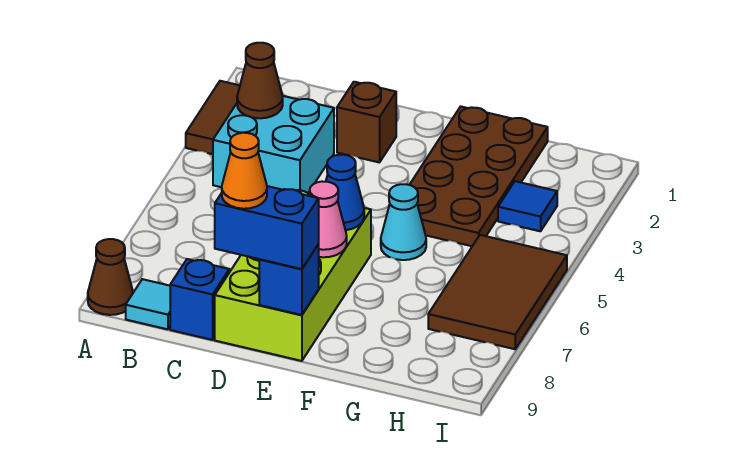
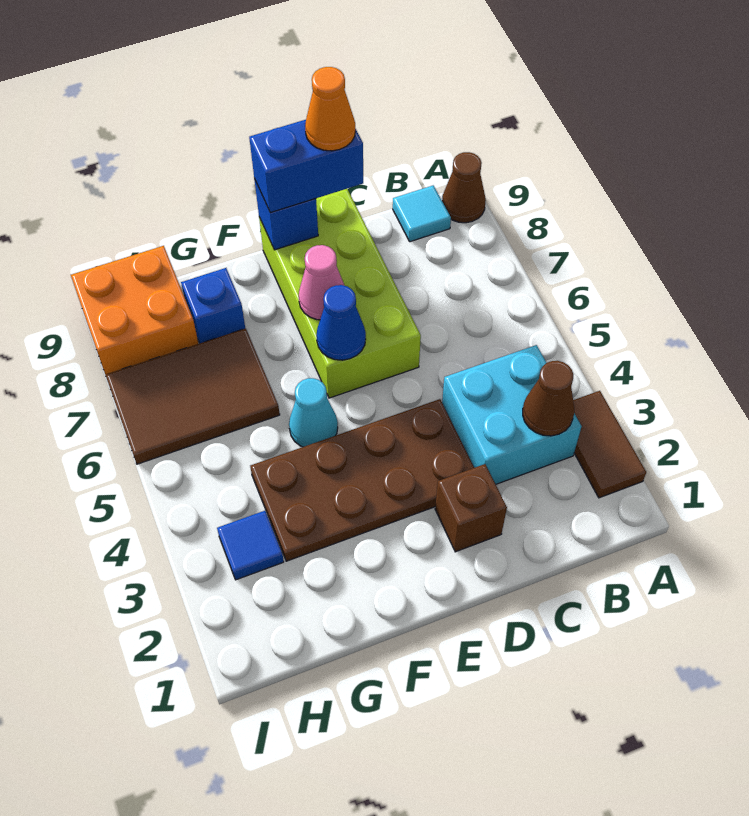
blue 1x1 brick [170,259,229,340] -> blue 1x1 brick moved to [181,268,245,343]
brown 2x4 plate [410,106,548,246] -> brown 2x4 plate turned to [250,399,474,561]
brown 2x3 tile [428,235,567,349] -> brown 2x3 tile turned to [106,328,280,464]
none -> orange 2x2 brick [71,246,199,375]

